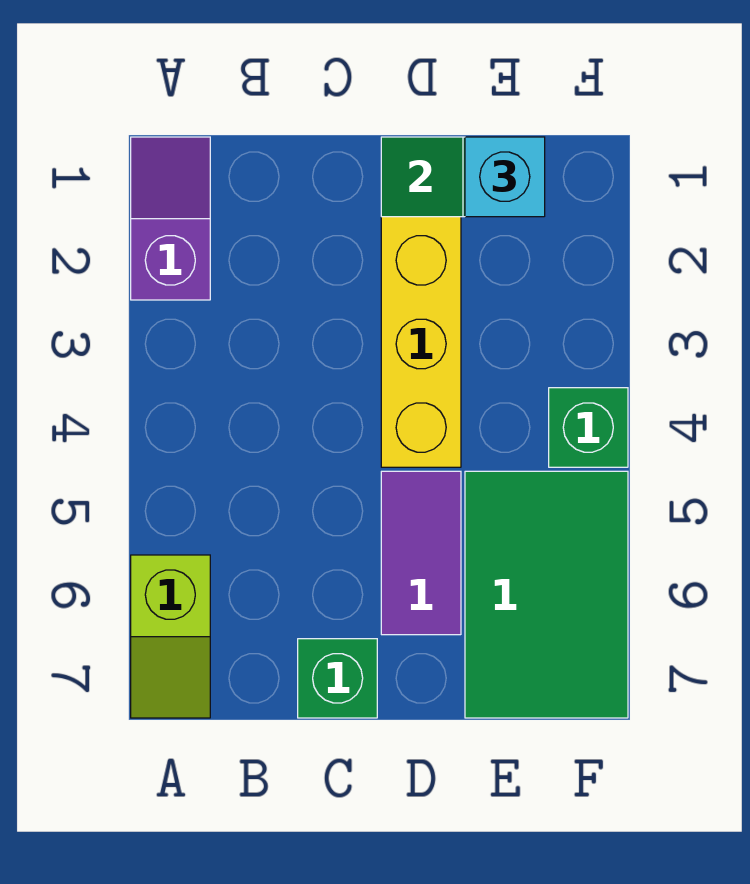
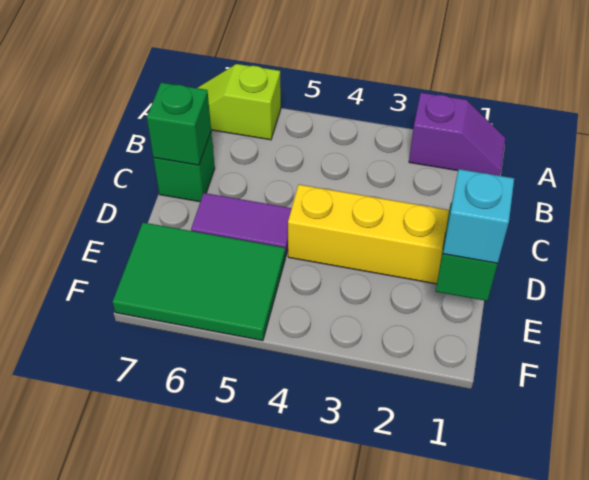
green 1x1 brick [549,388,628,467] -> green 1x1 brick moved to [147,83,211,165]

